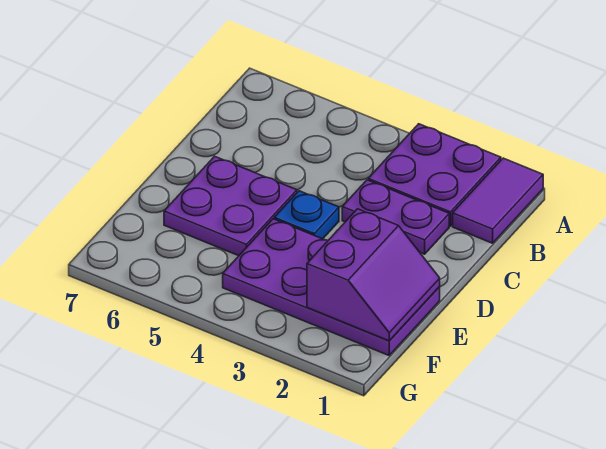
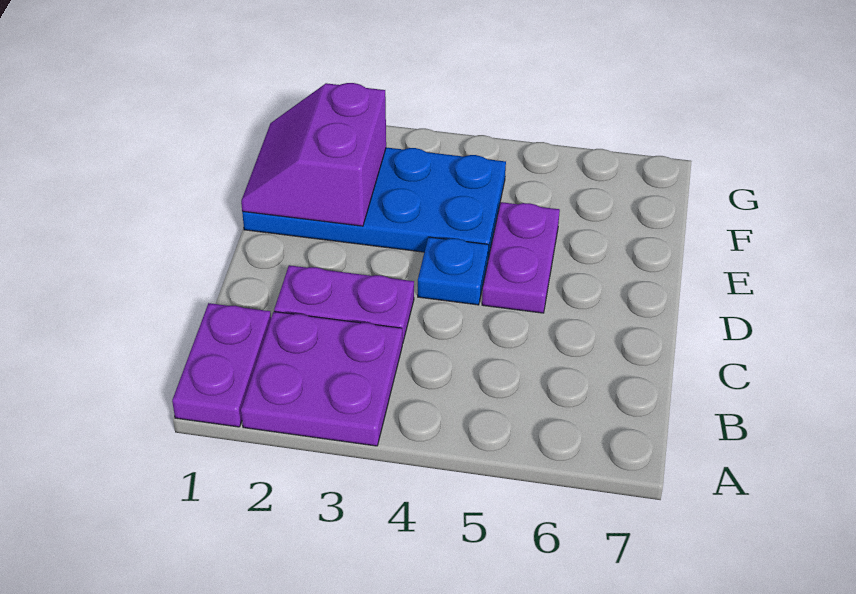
purple 1x2 tile [453,158,543,243] -> purple 1x2 plate [172,303,271,427]
purple 2x2 plate [164,156,297,256] -> purple 1x2 plate [482,202,560,313]
purple 2x4 plate [223,219,440,355] -> blue 2x4 plate [242,147,506,259]

